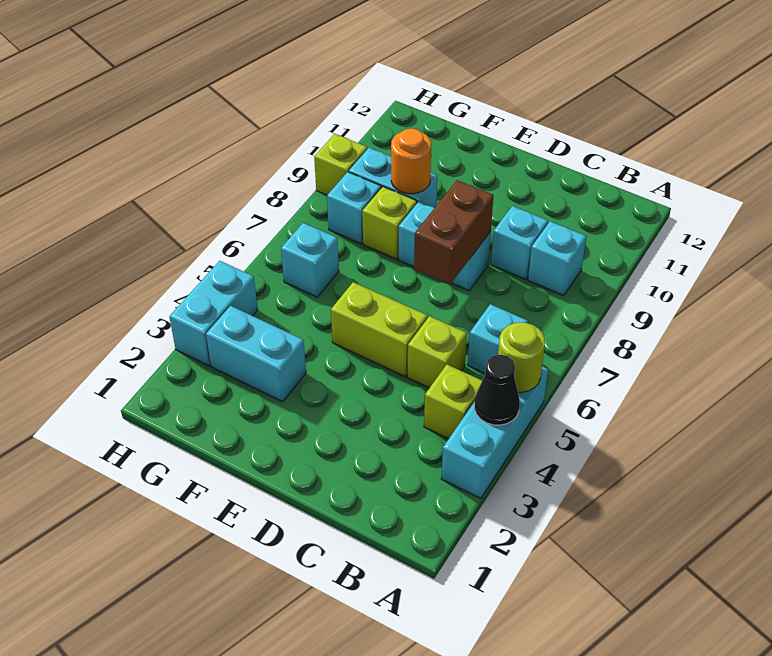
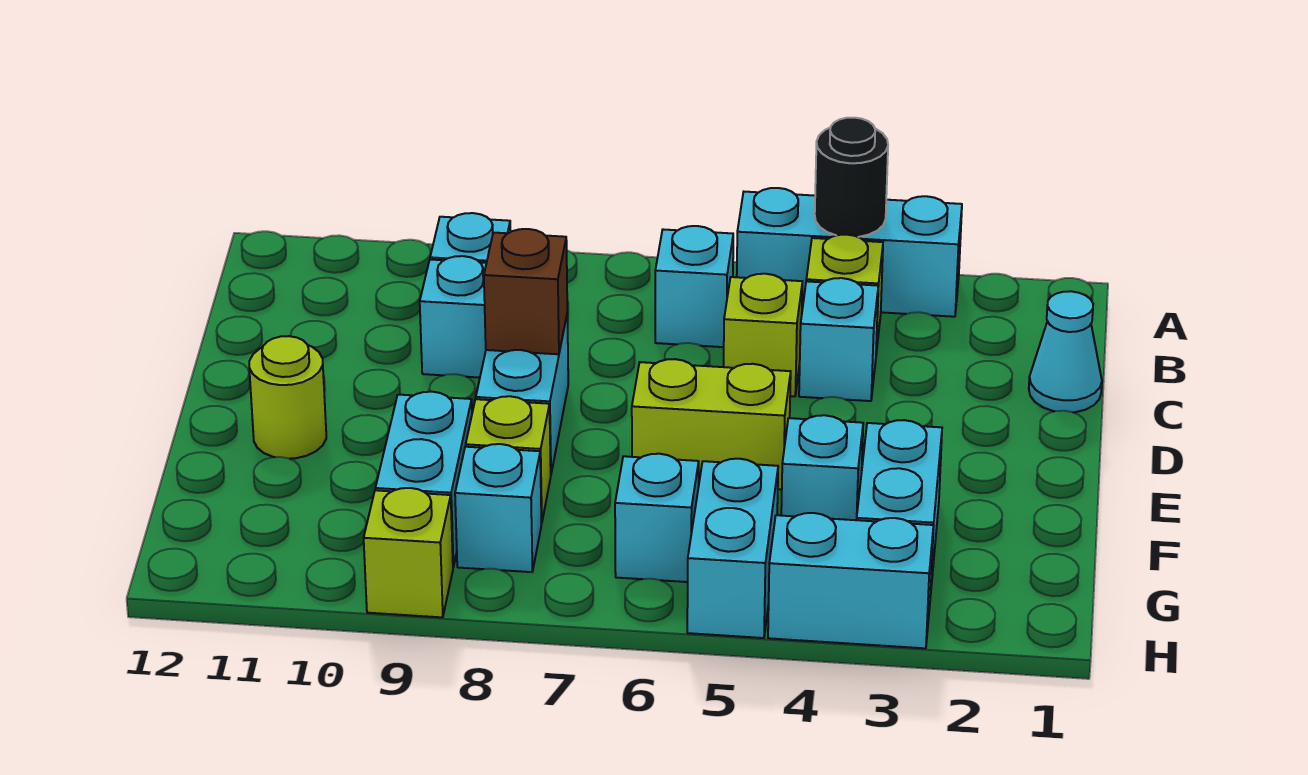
black 1x1 cone [474,355,520,425] -> black 1x1 round brick [815,118,888,237]
lime 1x1 round brick [498,322,545,392] -> lime 1x1 round brick moved to [249,336,326,459]
none -> cyan 1x1 cone [1029,291,1102,412]
none -> cyan 1x1 brick [799,278,878,401]
lime 1x2 brick [331,282,427,377] -> lime 1x2 brick turned to [632,359,791,489]
brown 1x2 brick [414,180,494,284] -> brown 1x1 brick [484,229,567,354]
none -> cyan 1x1 brick [781,415,863,520]
orange 1x1 round brick [391,128,431,194] -> none
none -> cyan 1x2 brick [687,459,778,638]

